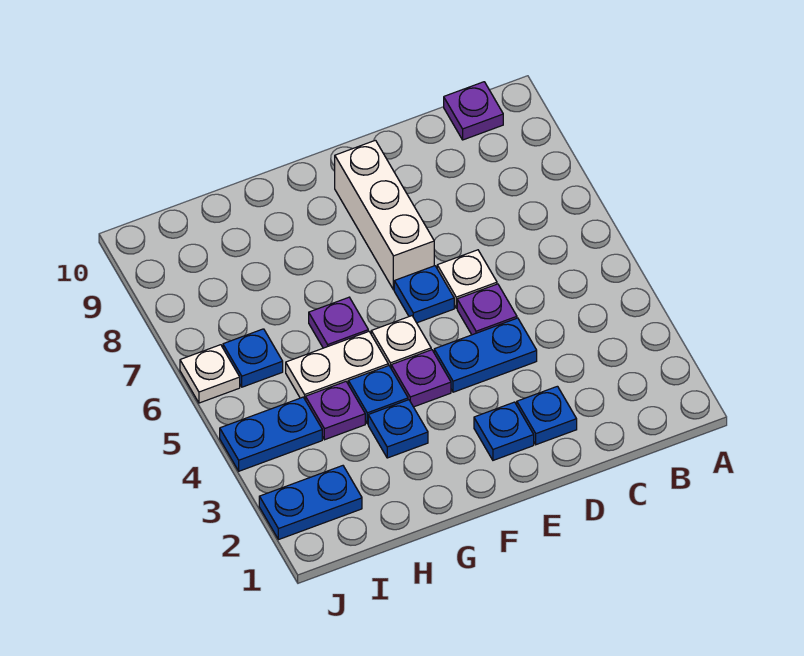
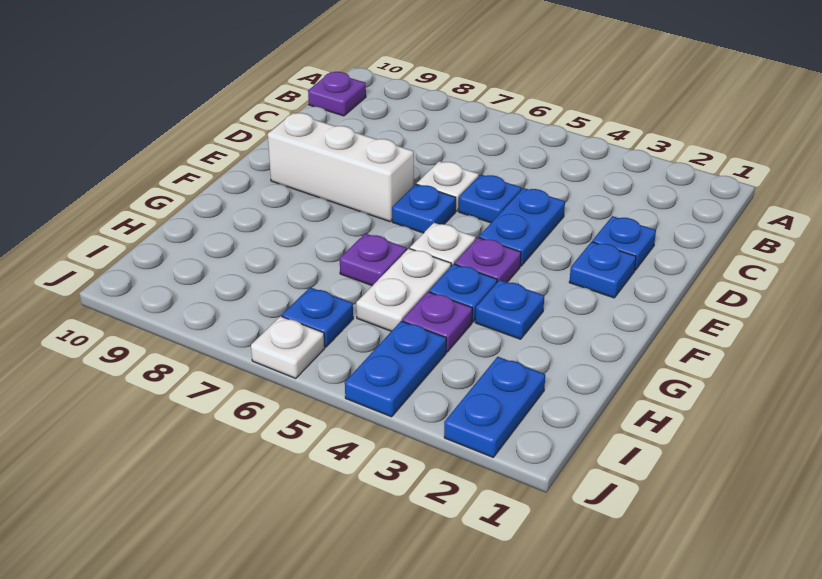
purple 1x1 plate [457,284,517,335] -> blue 1x1 plate [459,175,521,223]

